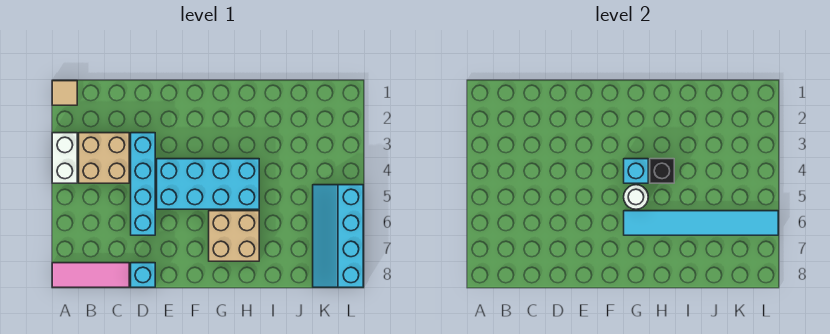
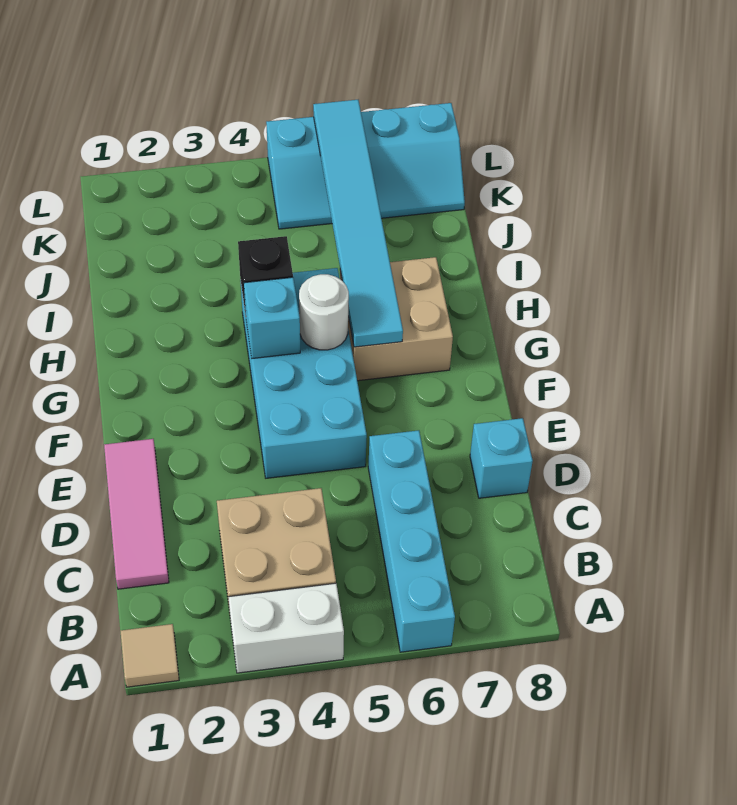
pink 1x3 tile [52,263,129,287] -> pink 1x3 tile moved to [104,439,169,589]
cyan 1x4 brick [131,133,155,235] -> cyan 1x4 brick turned to [368,430,455,652]

